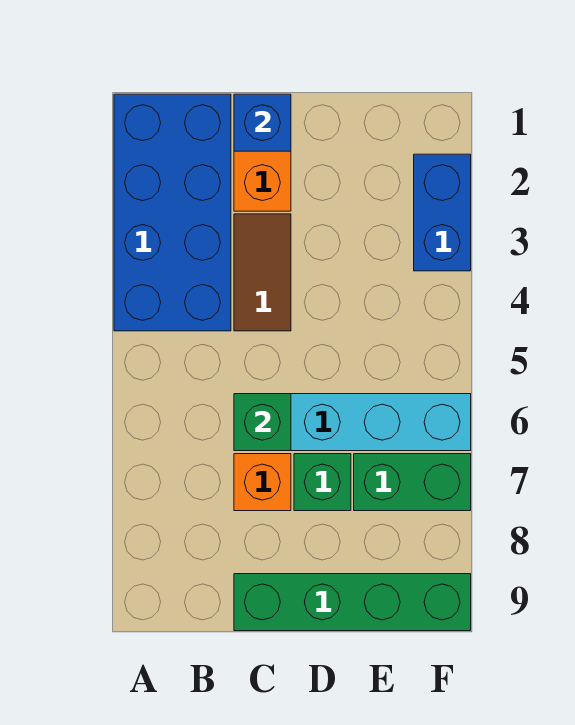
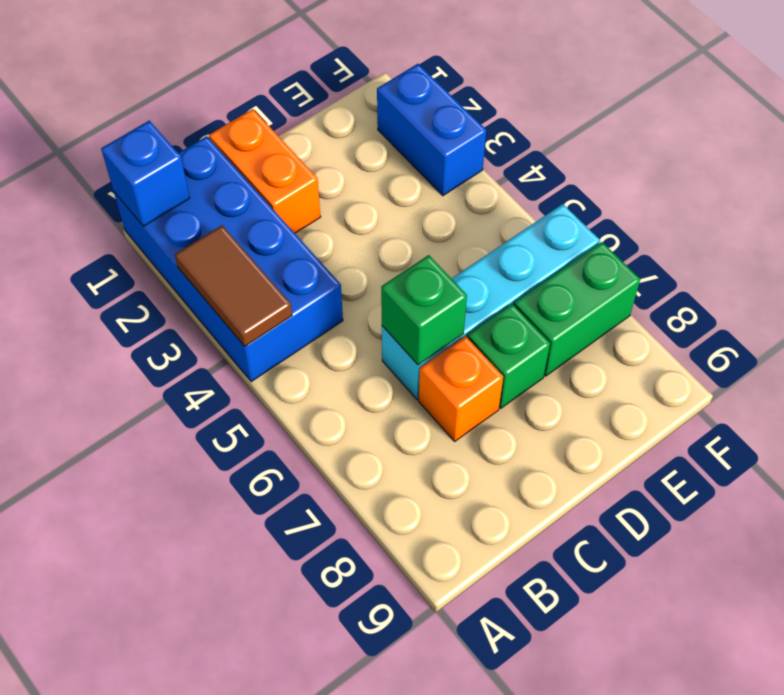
blue 1x1 brick [234,94,291,151] -> blue 1x1 brick moved to [101,121,190,227]
brown 1x2 tile [234,214,291,331] -> brown 1x2 tile moved to [175,225,292,346]
green 1x4 brick [234,574,471,631] -> none

